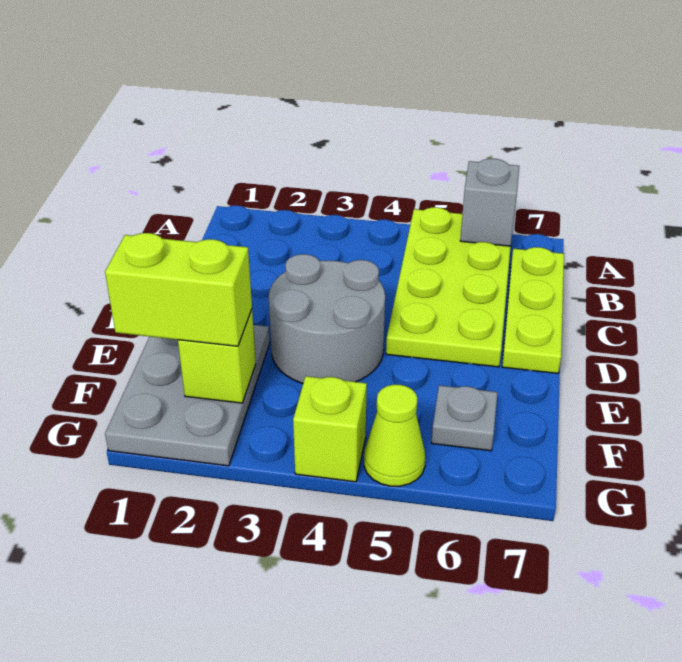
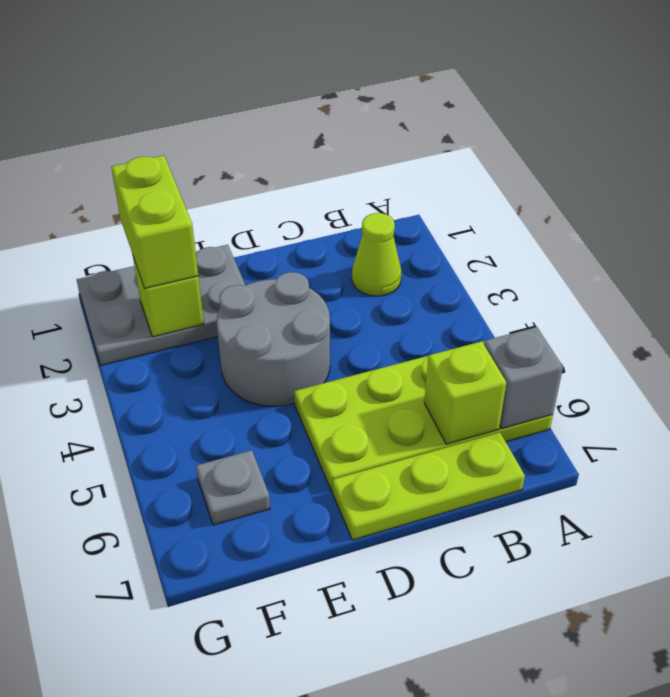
lime 1x1 brick [293,376,367,482] -> lime 1x1 brick moved to [424,341,506,444]
lime 1x1 cone [364,385,425,486] -> lime 1x1 cone moved to [352,213,402,296]

